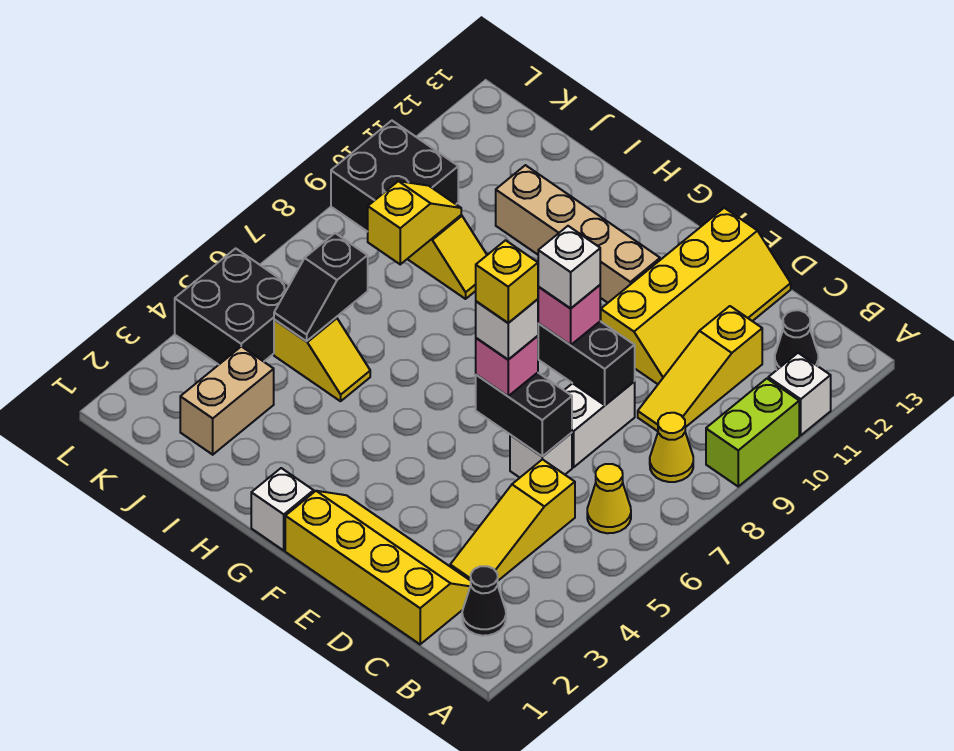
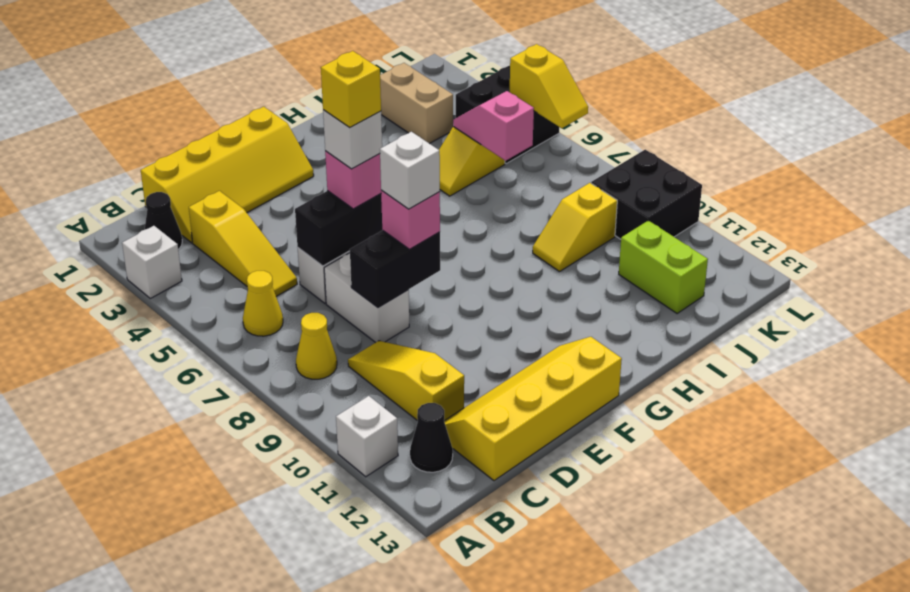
lime 1x2 brick [706,379,799,486] -> lime 1x2 brick moved to [619,220,708,314]
yellow 1x3 slope [450,459,575,581] -> yellow 1x3 slope turned to [189,191,297,296]
yellow 2x4 slope [601,208,791,384] -> yellow 2x4 slope turned to [444,337,622,481]
tan 1x4 brick [496,165,660,303] -> none
white 1x1 brick [251,468,314,551] -> white 1x1 brick moved to [122,226,182,298]
black 1x2 slope [274,233,368,341] -> pink 1x2 slope [453,91,534,161]
yellow 1x2 slope [368,181,461,264] -> yellow 1x2 slope moved to [510,44,588,128]

